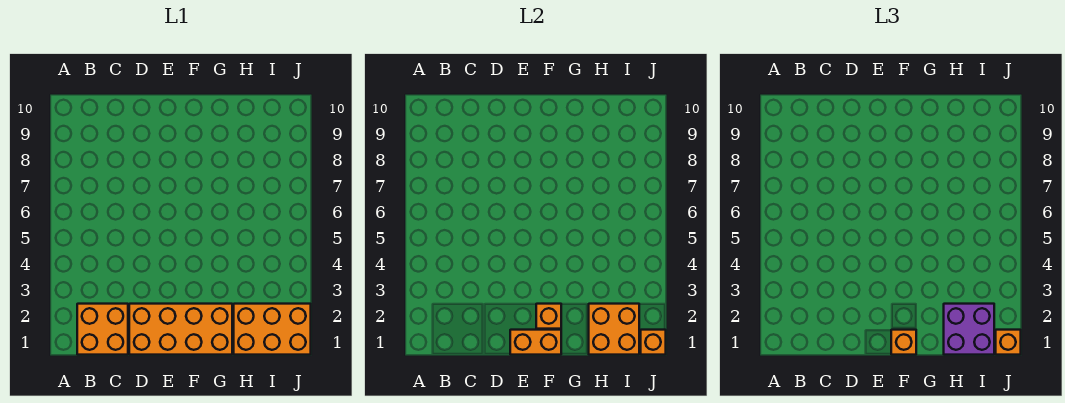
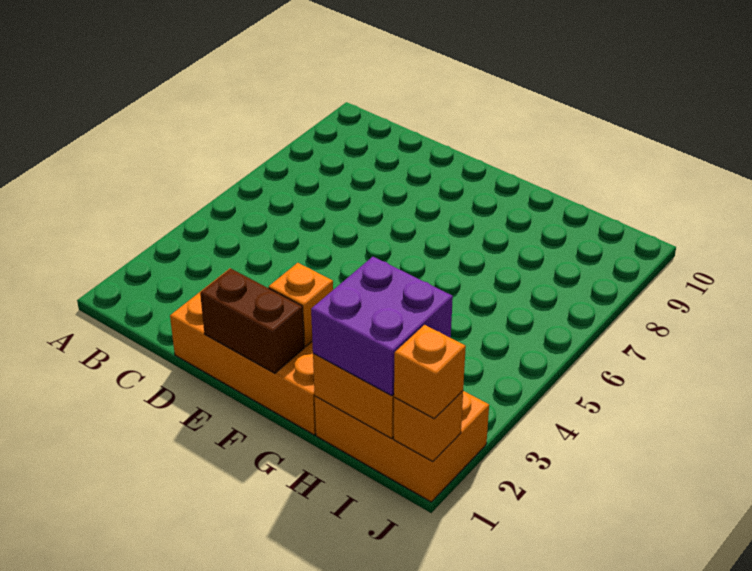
orange 2x2 brick [77,304,128,355] -> none
orange 1x2 brick [510,330,561,355] -> brown 1x2 brick [200,269,304,373]
orange 1x1 brick [891,330,916,355] -> none

